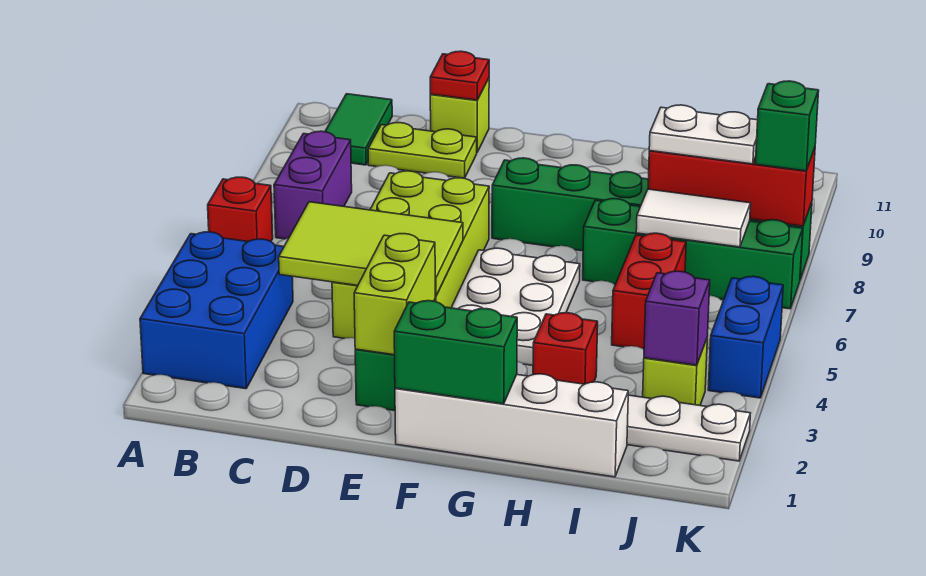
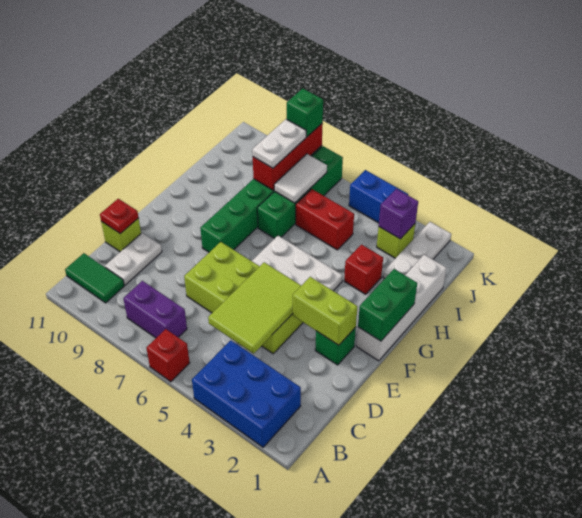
lime 1x2 plate [368,123,477,178] -> white 1x2 plate [105,233,162,285]

